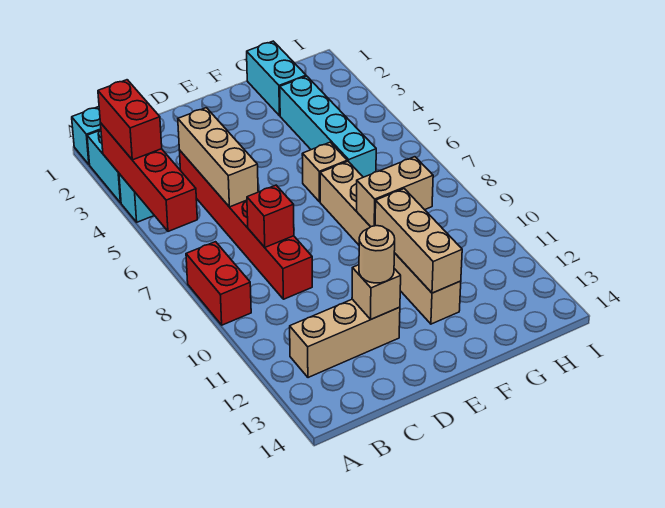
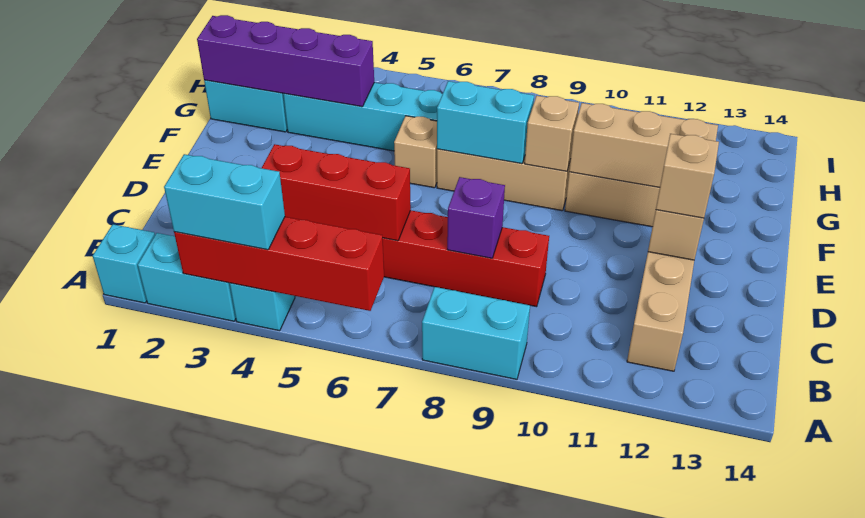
red 1x2 brick [98,80,162,160] -> cyan 1x2 brick [164,154,285,250]
red 1x2 brick [186,242,251,325] -> cyan 1x2 brick [422,287,530,379]
tan 1x3 brick [178,108,258,207] -> red 1x3 brick [262,144,411,241]
red 1x1 brick [247,185,294,247] -> purple 1x1 brick [447,177,505,258]
tan 1x1 round brick [359,226,395,283] -> tan 1x1 brick [656,134,719,218]
none -> cyan 1x2 brick [437,81,534,164]
tan 1x2 brick [357,157,433,227] -> tan 1x1 brick [525,96,579,171]
none -> purple 1x4 brick [197,15,374,107]

